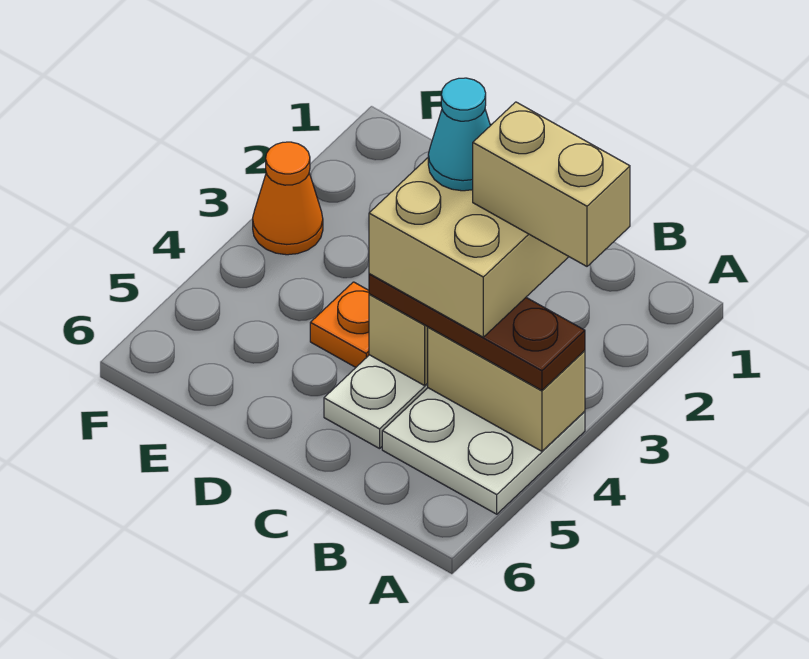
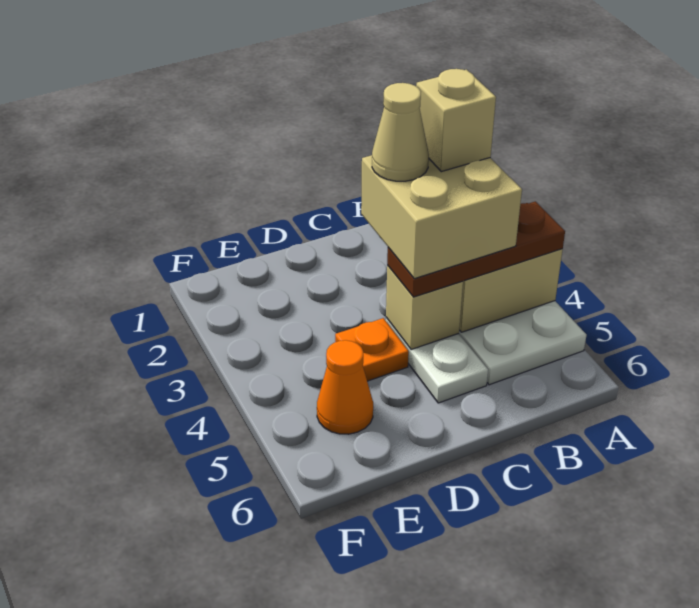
tan 1x2 brick [473,102,630,266] -> tan 1x1 brick [416,69,496,172]
cyan 1x1 cone [428,78,490,191] -> tan 1x1 cone [372,83,429,181]
orange 1x1 cone [253,142,323,255] -> orange 1x1 cone moved to [317,340,373,434]

